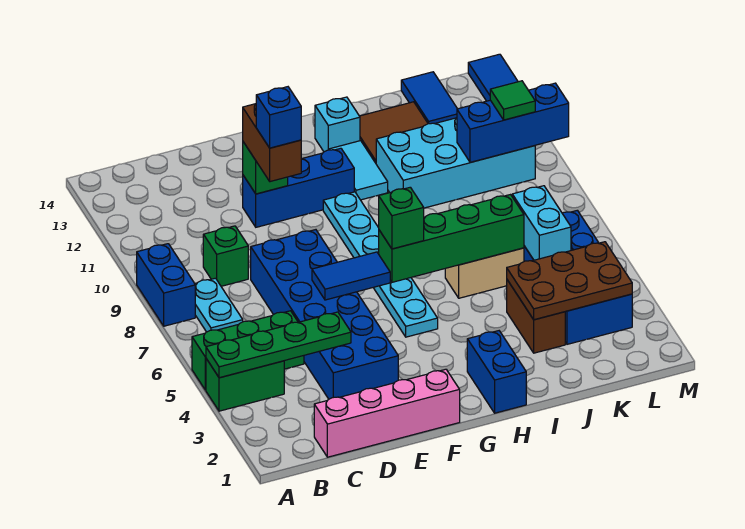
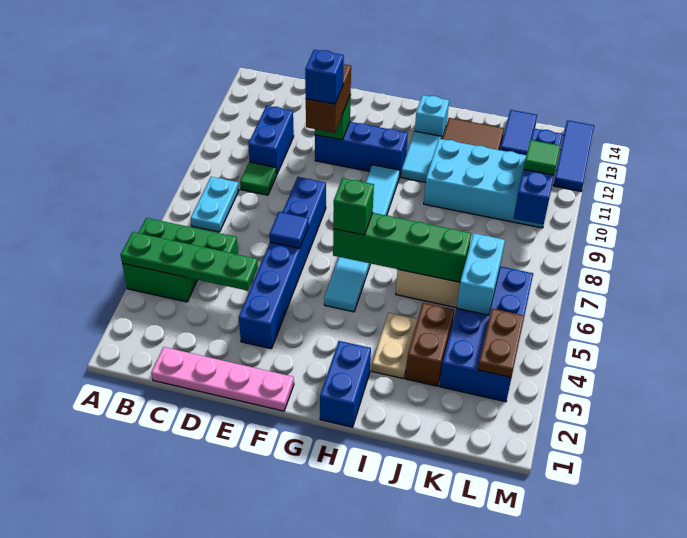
blue 1x2 brick [137,244,195,326] -> blue 1x2 brick moved to [248,106,294,174]
pink 1x4 brick [314,369,460,457] -> pink 1x4 plate [152,347,294,411]
green 1x1 brick [203,226,248,286] -> green 1x1 tile [240,162,277,195]
blue 2x6 brick [251,230,398,399] -> blue 1x6 brick [239,177,326,349]
blue 1x2 tile [312,252,390,300] -> blue 1x1 tile [269,212,309,248]
cyan 1x6 plate [323,192,438,337] -> cyan 1x6 tile [324,165,400,312]
none -> tan 1x2 plate [372,313,418,379]
brown 2x3 plate [507,242,632,320] -> brown 1x2 plate [478,309,524,377]
blue 1x3 brick [457,83,569,162] -> blue 1x3 brick turned to [514,128,563,225]

